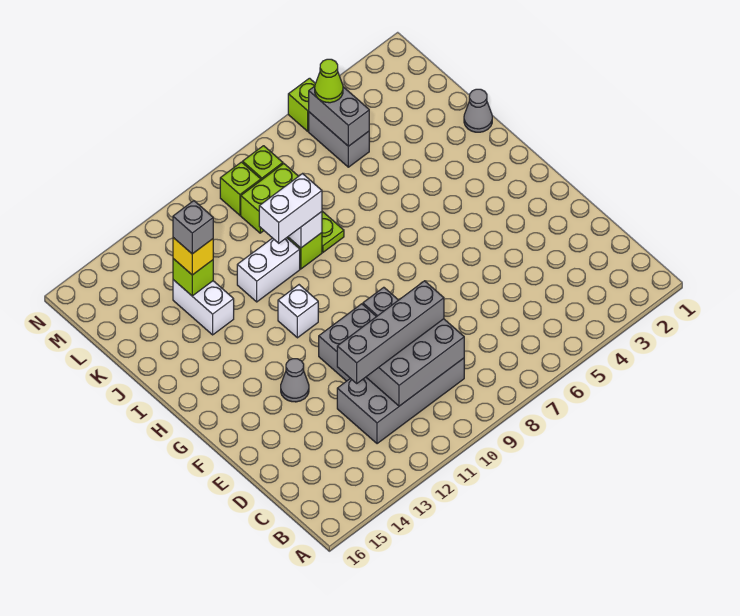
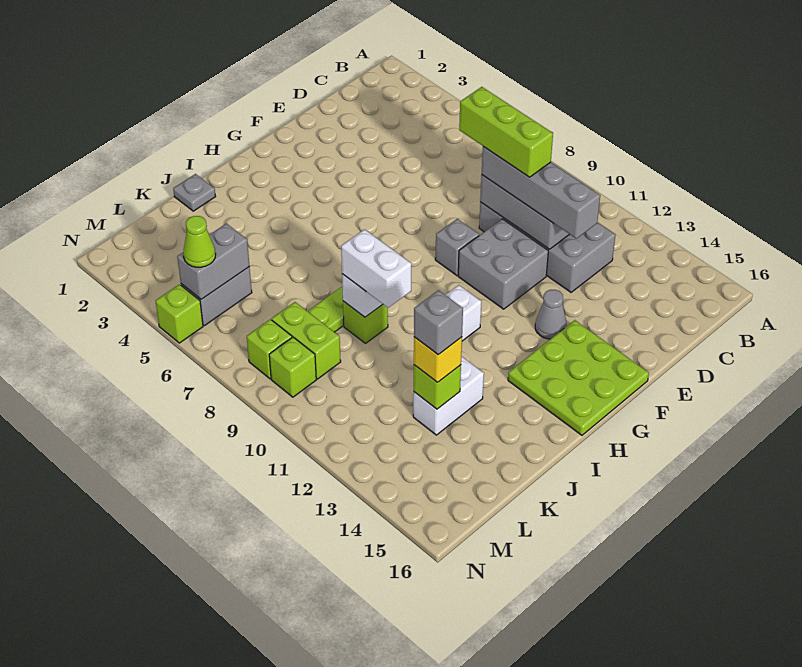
none -> lime 1x3 brick [459,87,553,177]
none -> lime 3x3 plate [508,320,649,435]
grey 1x1 cone [464,89,492,132] -> grey 1x1 plate [173,174,216,211]
white 1x2 brick [237,238,300,302] -> none

